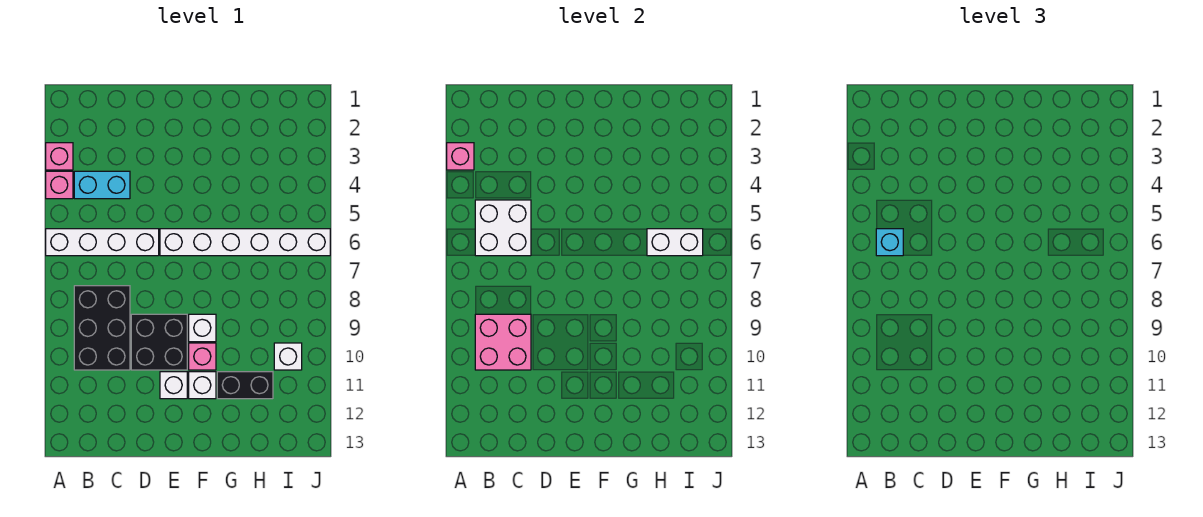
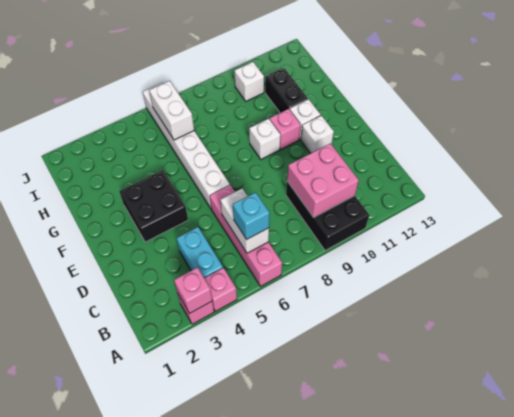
white 1x4 brick [46,229,159,256] -> pink 1x4 brick [210,185,282,286]
white 2x2 brick [475,200,531,256] -> white 1x2 brick [221,189,269,253]
black 2x3 brick [74,286,130,370] -> black 2x3 brick turned to [286,181,369,251]
black 2x2 brick [131,314,187,370] -> black 2x2 brick moved to [119,170,188,242]

